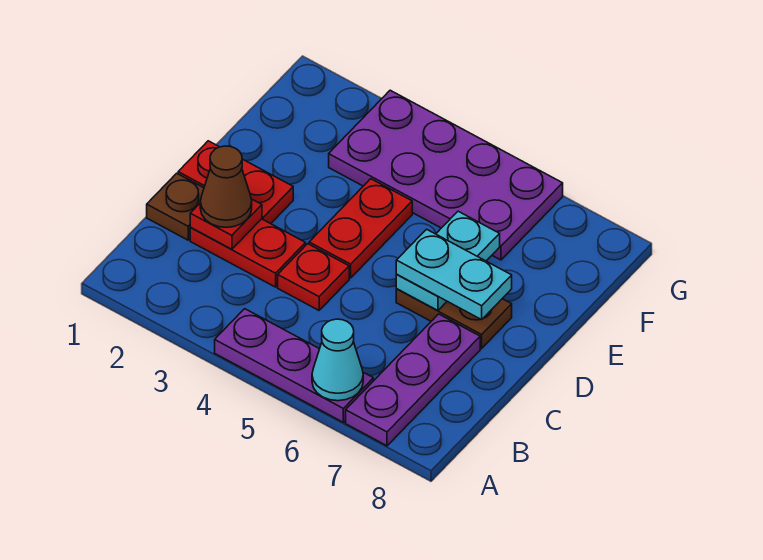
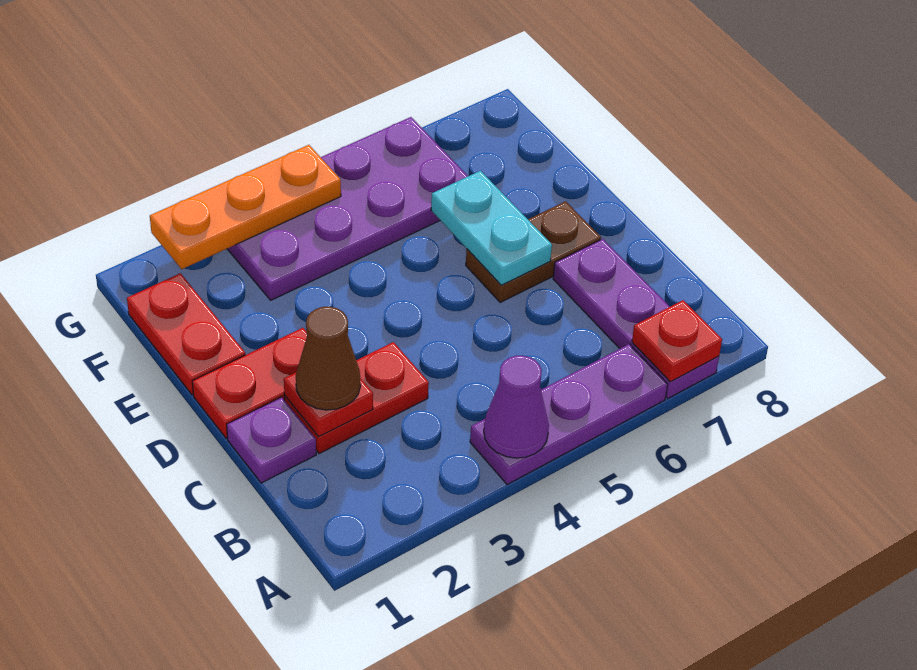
none -> purple 1x1 cone [484,356,549,458]
cyan 1x1 cone [312,319,363,401] -> none
brown 1x1 plate [147,173,204,240] -> purple 1x1 plate [227,397,316,483]
red 1x1 plate [278,244,349,310] -> red 1x1 plate moved to [632,300,722,382]
red 1x2 plate [309,179,412,278] -> red 1x2 plate moved to [127,273,245,395]
cyan 1x2 plate [396,229,512,320] -> none
none -> orange 1x3 plate [150,145,341,269]

